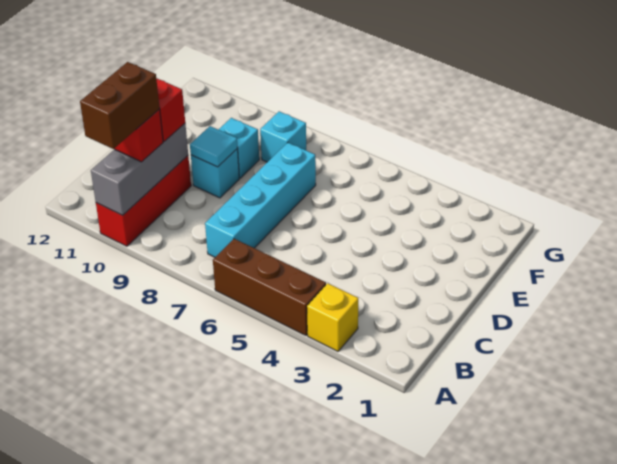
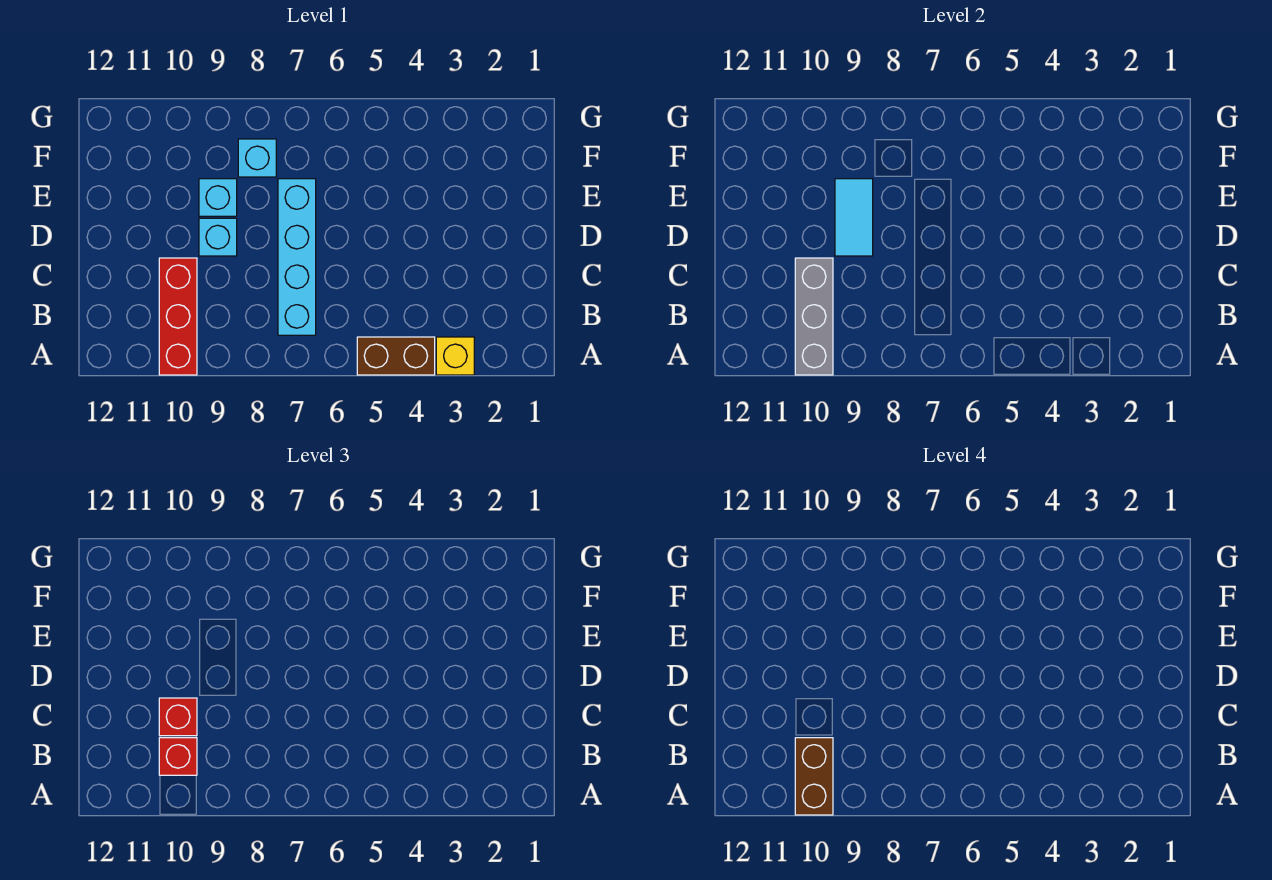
brown 1x3 brick [213,239,326,335] -> brown 1x2 brick [357,337,435,375]
cyan 1x1 tile [190,126,238,167] -> cyan 1x2 tile [835,179,873,256]

